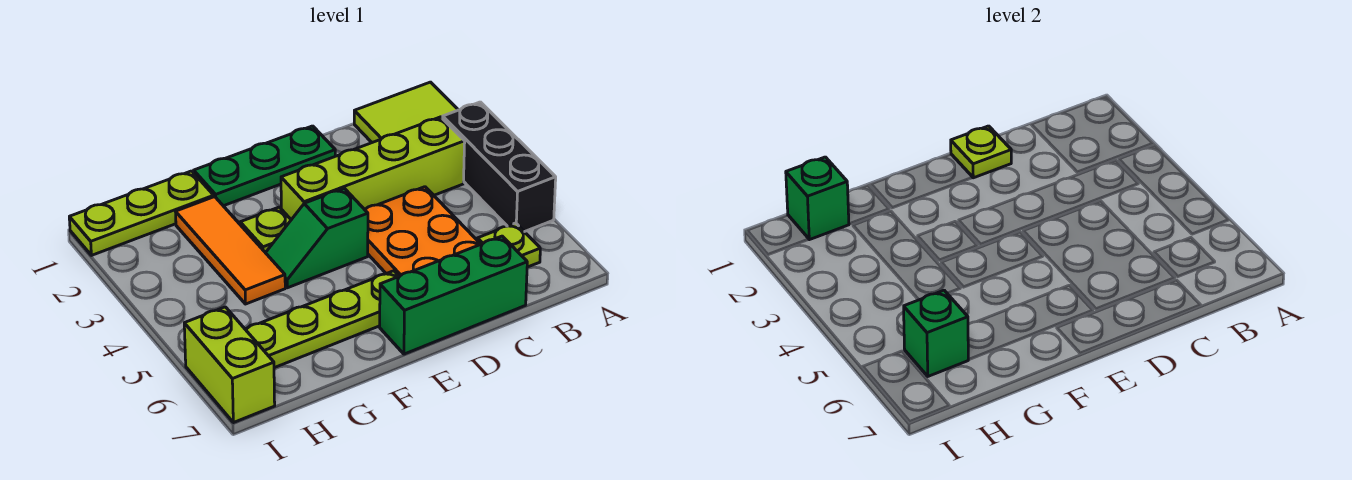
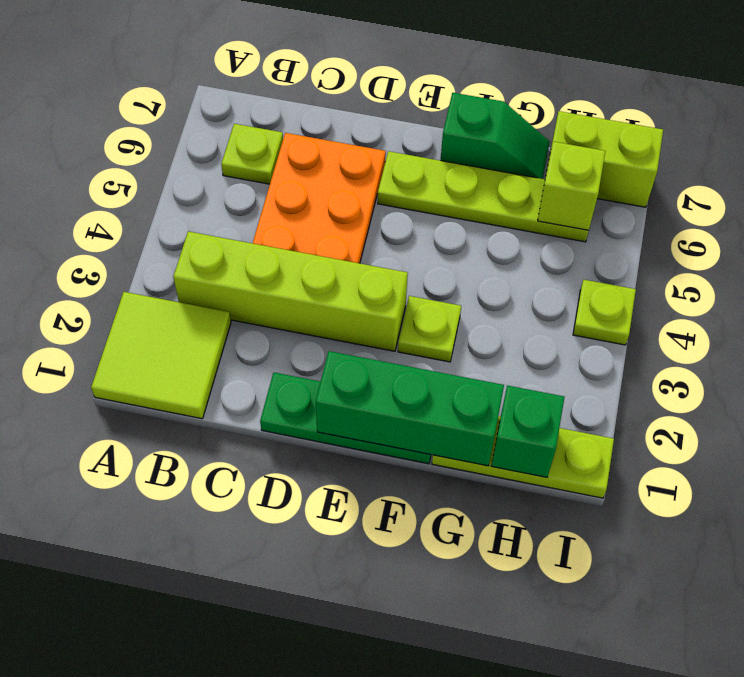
black 1x3 brick [443,102,556,232] -> none
green 1x3 brick [380,236,527,354] -> green 1x3 brick moved to [316,351,504,466]
lime 1x1 plate [951,126,1011,178] -> lime 1x1 plate moved to [573,280,636,345]
green 1x2 slope [266,188,368,288] -> green 1x2 slope moved to [440,93,550,179]
orange 1x3 tile [176,197,285,304] -> none
green 1x1 brick [904,290,968,376] -> lime 1x1 brick [538,142,605,231]
lime 1x2 brick [184,307,275,423] -> lime 1x2 brick turned to [547,111,663,207]

